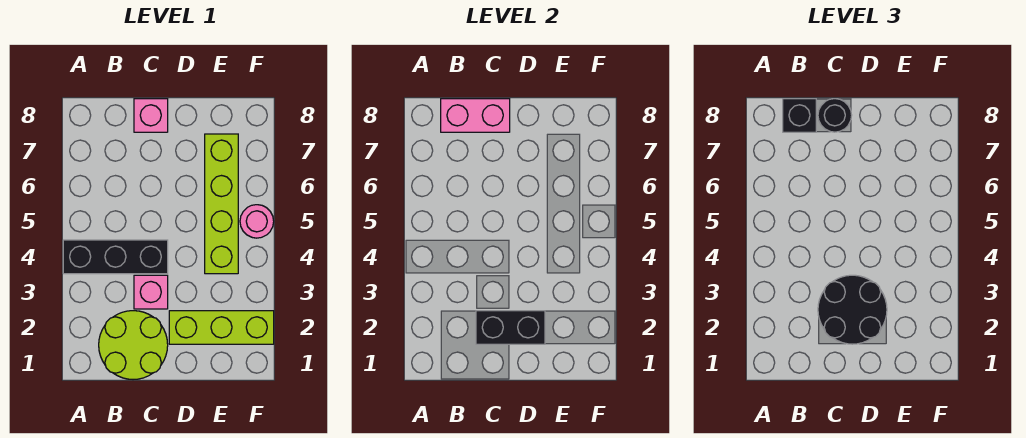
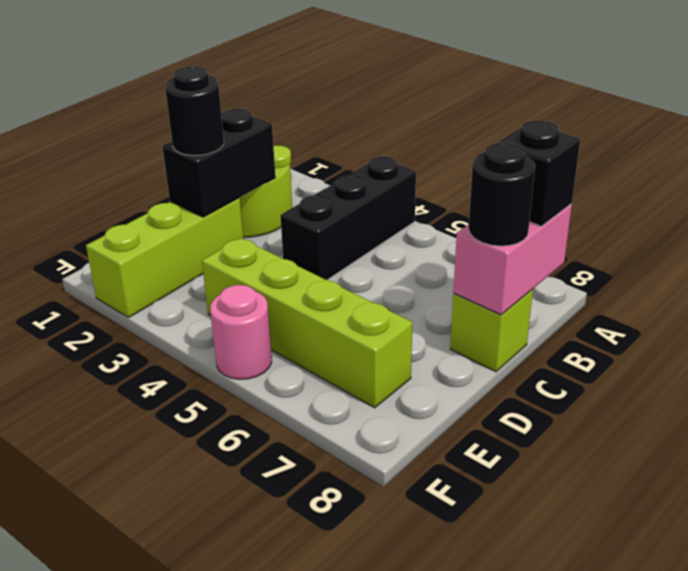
black 2x2 round brick [818,275,887,344] -> black 1x1 round brick [165,66,224,156]
pink 1x1 brick [134,275,168,309] -> none
pink 1x1 brick [134,99,168,132] -> lime 1x1 brick [450,289,533,372]

